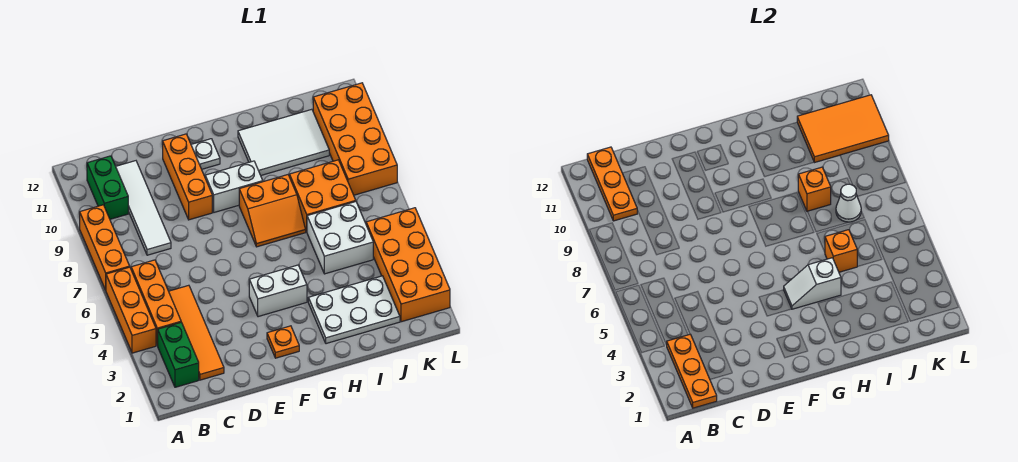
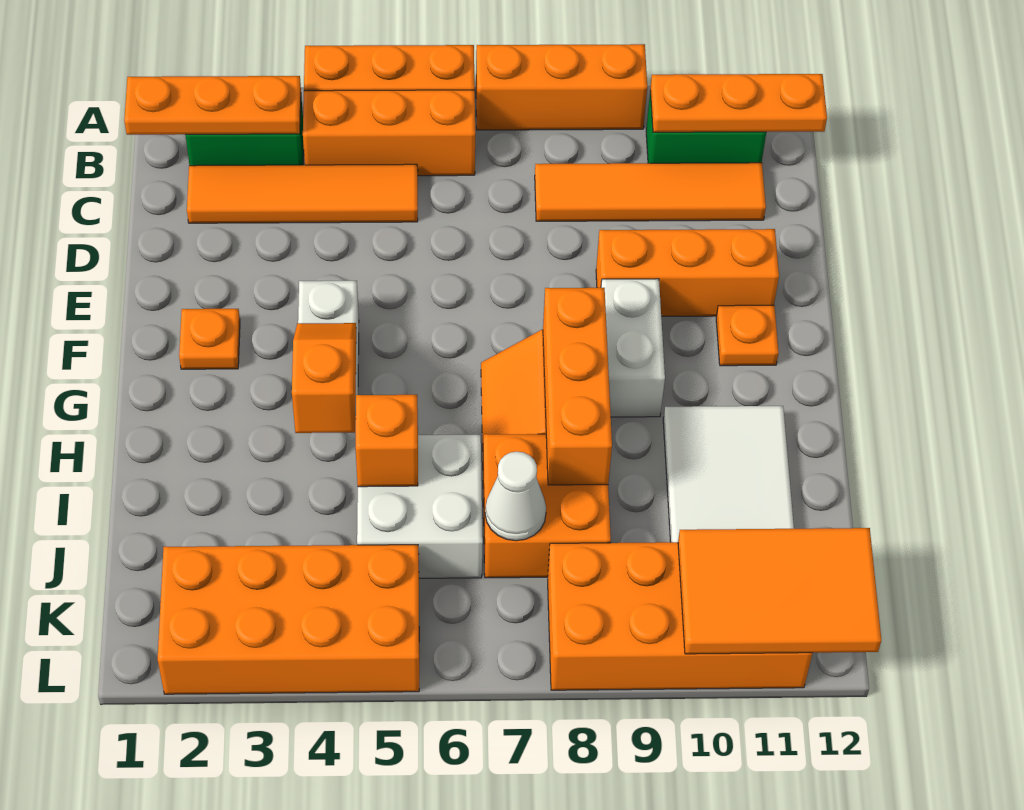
white 1x4 tile [116,161,171,255] -> orange 1x4 tile [535,163,766,221]
white 1x1 plate [191,139,220,169] -> orange 1x1 plate [716,305,779,366]
white 1x2 slope [784,258,841,309] -> orange 1x2 slope [292,323,356,433]
white 2x3 plate [308,276,400,344] -> none
orange 1x1 brick [798,167,831,212] -> orange 1x3 brick [543,288,612,485]
orange 2x3 tile [797,95,889,163] -> orange 2x3 tile turned to [678,528,881,654]

